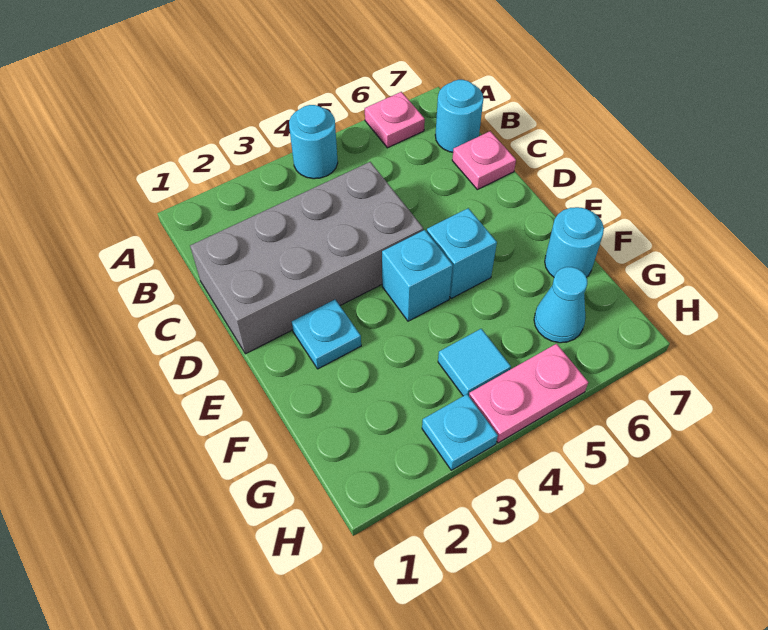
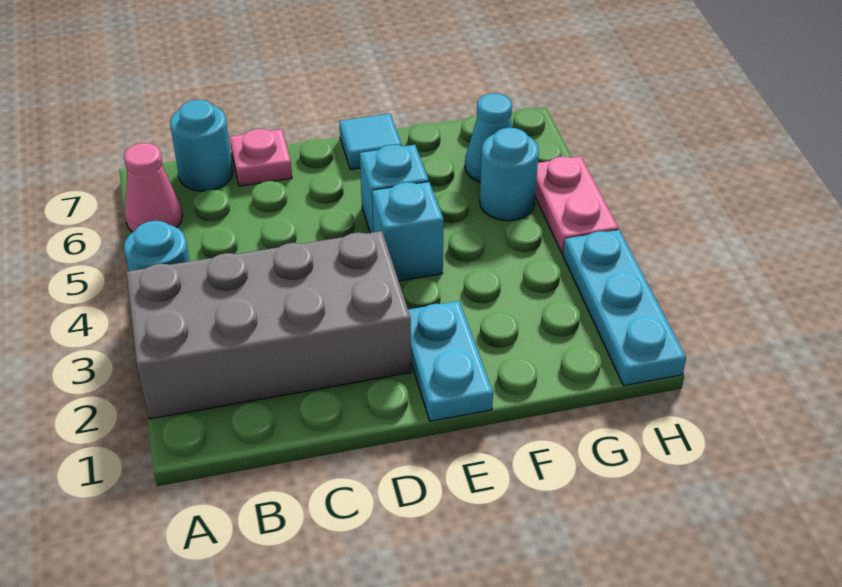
pink 1x1 plate [365,92,425,148] -> pink 1x1 cone [124,143,182,232]
grey 2x4 brick [190,162,423,354] -> grey 2x4 brick turned to [126,231,411,419]
cyan 1x1 plate [292,300,361,369] -> cyan 1x2 plate [408,301,493,421]
cyan 1x1 round brick [545,207,604,277] -> cyan 1x1 round brick moved to [480,128,539,221]
cyan 1x1 tile [438,329,511,396] -> cyan 1x1 tile moved to [339,114,402,170]
cyan 1x1 plate [422,394,498,470] -> cyan 1x3 plate [563,230,686,386]

